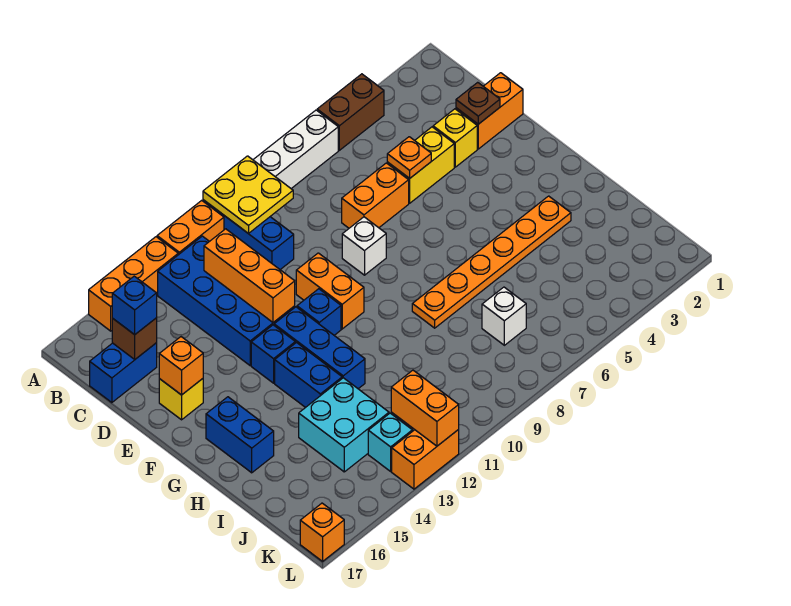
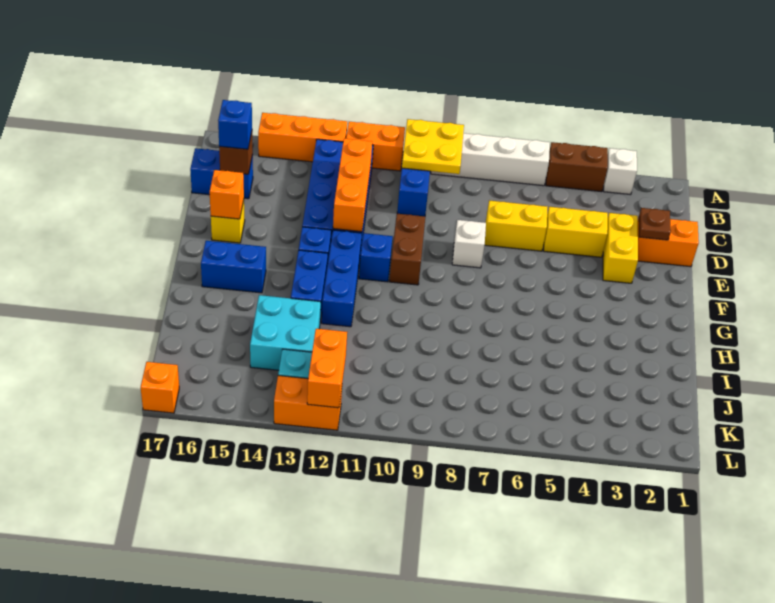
yellow 1x1 brick [433,109,477,167] -> yellow 1x2 brick [603,213,638,283]
orange 1x1 plate [387,137,431,178] -> none
orange 1x2 brick [342,163,409,228] -> yellow 1x2 brick [485,200,548,251]
orange 1x2 brick [296,253,364,329] -> brown 1x2 brick [390,214,425,285]
blue 1x2 brick [206,397,274,473] -> blue 1x2 brick turned to [201,241,266,293]
orange 1x6 plate [412,196,571,328] -> none
white 1x1 brick [482,287,526,345] -> white 1x1 brick moved to [604,148,637,195]

